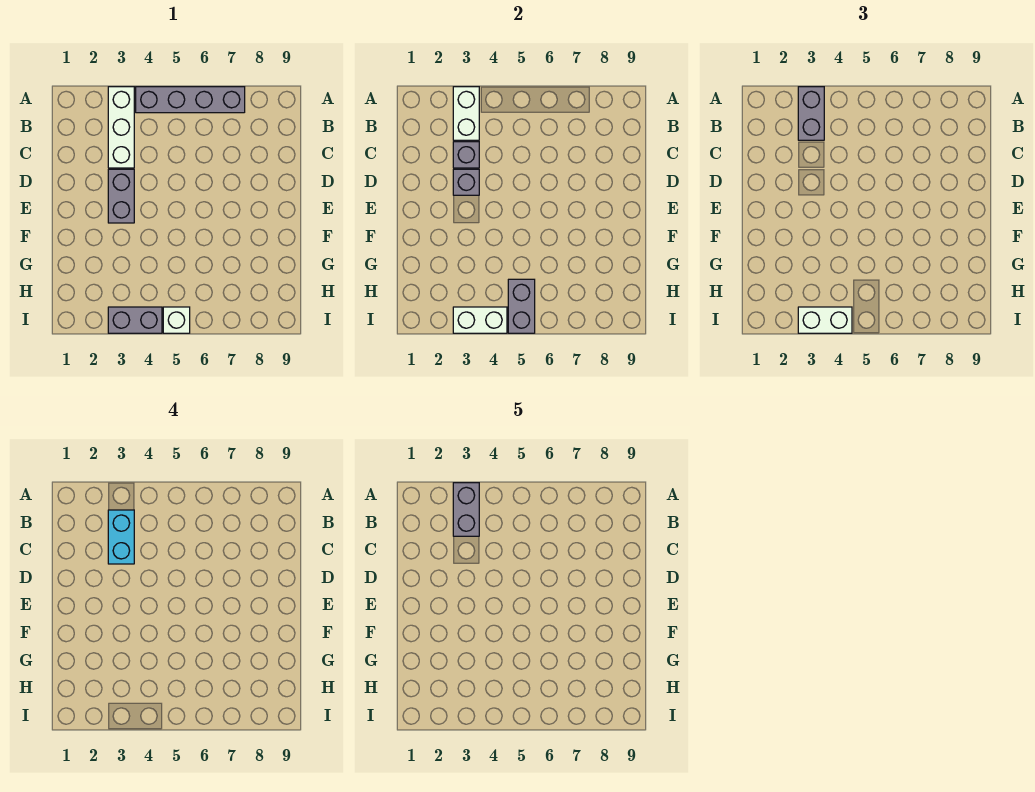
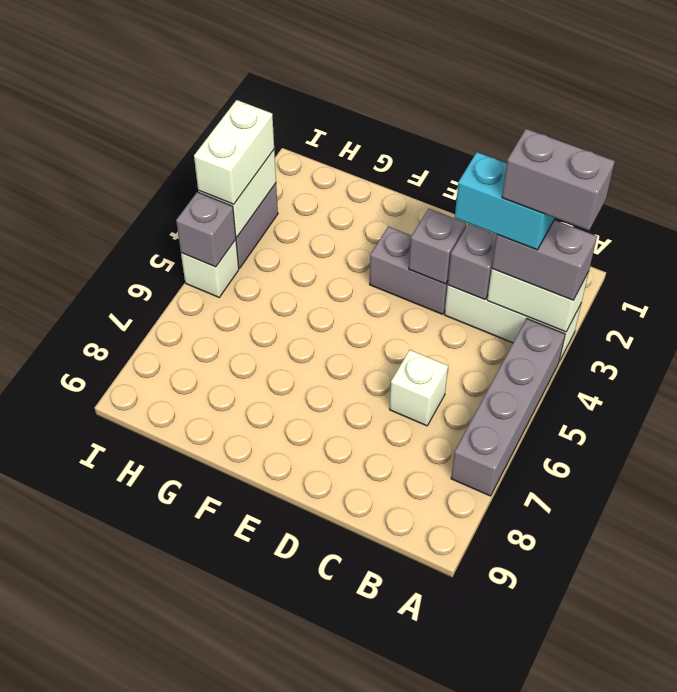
none -> white 1x1 brick [390,350,448,426]
grey 1x2 brick [508,279,535,333] -> grey 1x1 brick [176,192,236,267]

